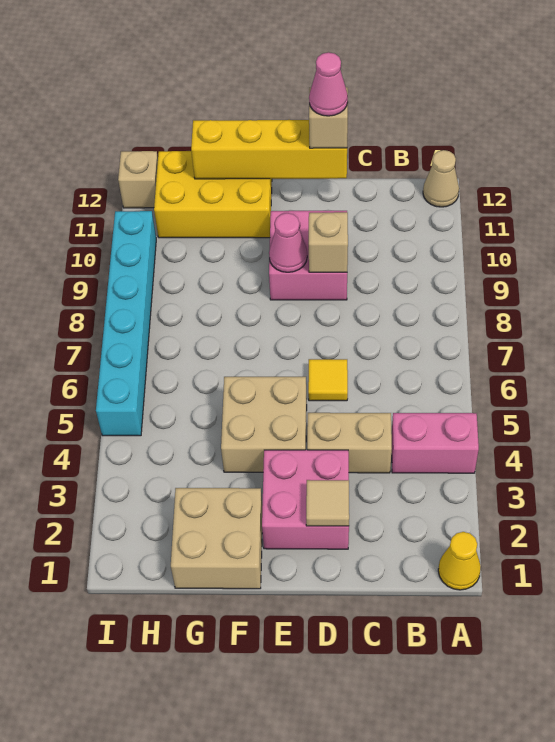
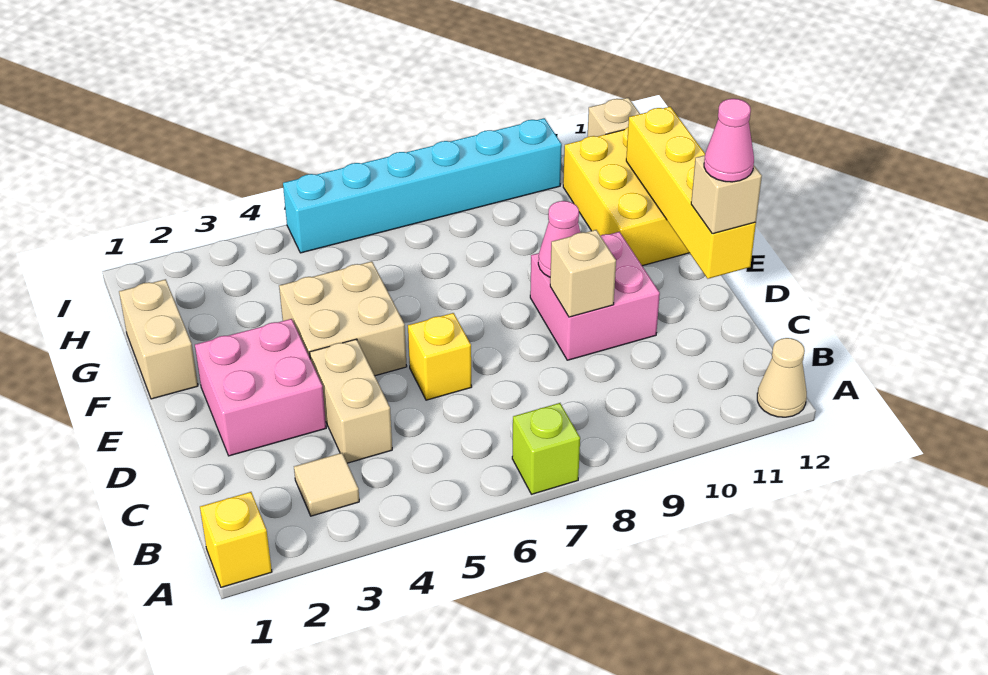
yellow 1x1 cone [438,532,481,590] -> yellow 1x1 brick [200,492,272,587]
pink 1x2 brick [392,413,479,473] -> none
none -> lime 1x1 brick [512,403,580,494]
tan 1x1 tile [306,480,349,526] -> tan 1x1 tile moved to [294,453,359,516]
yellow 1x1 tile [308,359,348,401] -> yellow 1x1 brick [408,313,472,400]
tan 2x2 brick [171,488,262,589] -> tan 1x2 brick [119,279,198,399]

